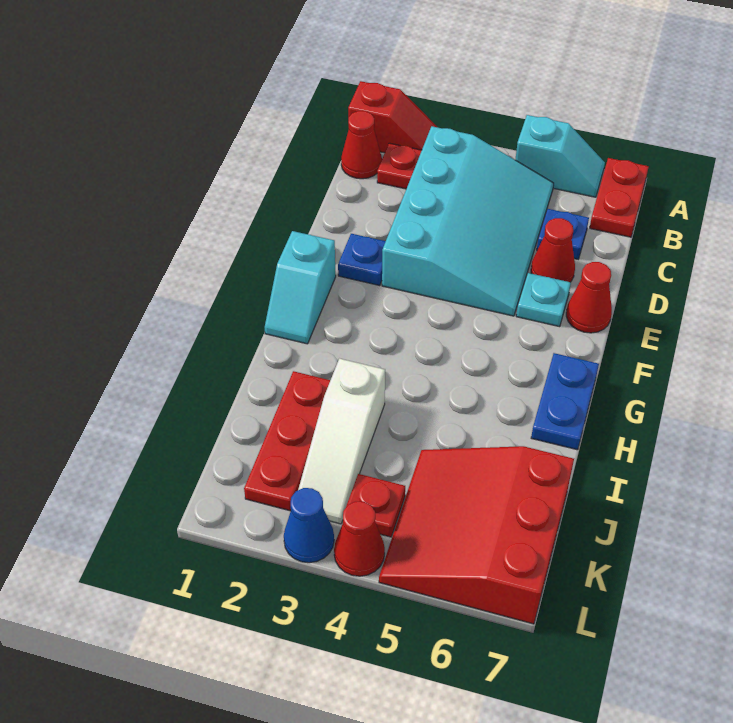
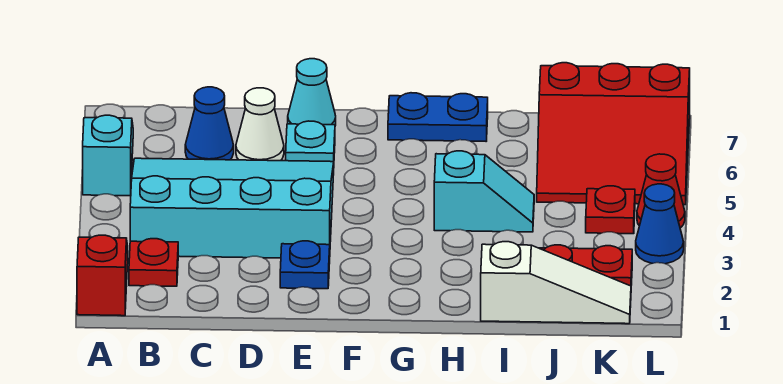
red 1x2 plate [590,158,649,237] -> none
red 1x1 cone [341,111,382,179] -> none
blue 1x1 plate [537,209,589,259] -> blue 1x1 cone [185,87,234,160]
red 1x1 cone [531,218,575,282] -> white 1x1 cone [236,88,284,161]
red 1x1 cone [566,262,612,333] -> cyan 1x1 cone [288,59,336,126]
cyan 1x2 slope [265,231,336,344] -> cyan 1x2 slope moved to [434,151,534,232]
white 1x3 slope [298,359,385,524] -> white 1x3 slope moved to [481,242,631,324]

